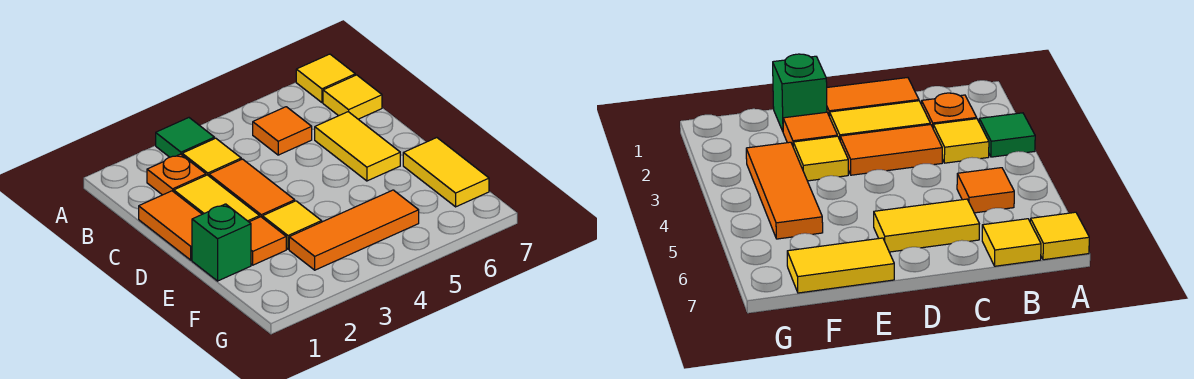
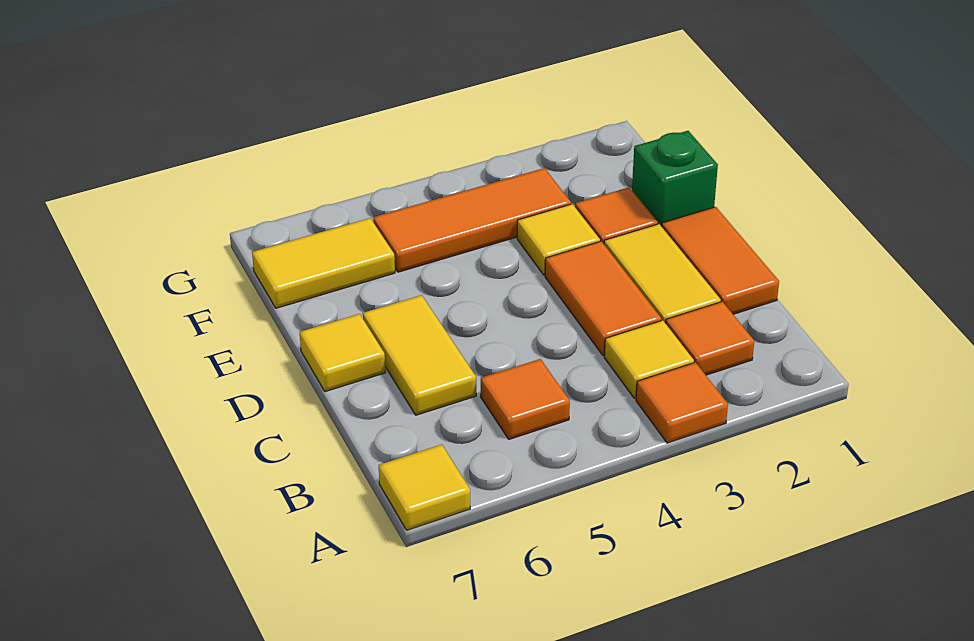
green 1x1 tile [156,118,215,157] -> orange 1x1 tile [636,362,728,443]
orange 1x1 plate [147,154,206,195] -> orange 1x1 tile [666,302,754,375]
yellow 1x1 tile [323,75,382,119] -> yellow 1x1 tile moved to [300,314,385,392]
yellow 1x2 tile [403,138,489,207] -> yellow 1x2 tile turned to [252,218,395,308]

